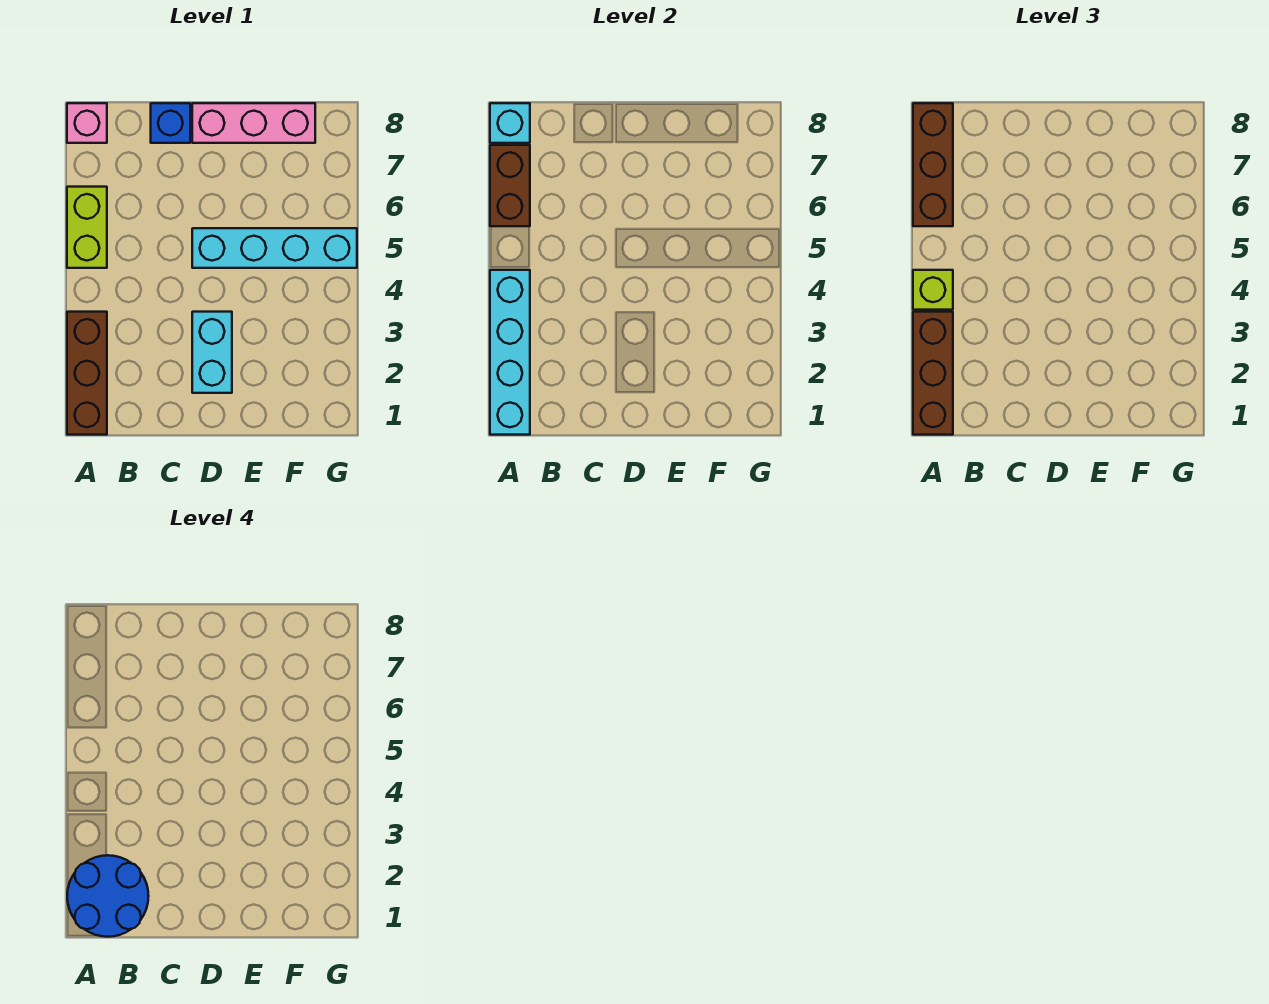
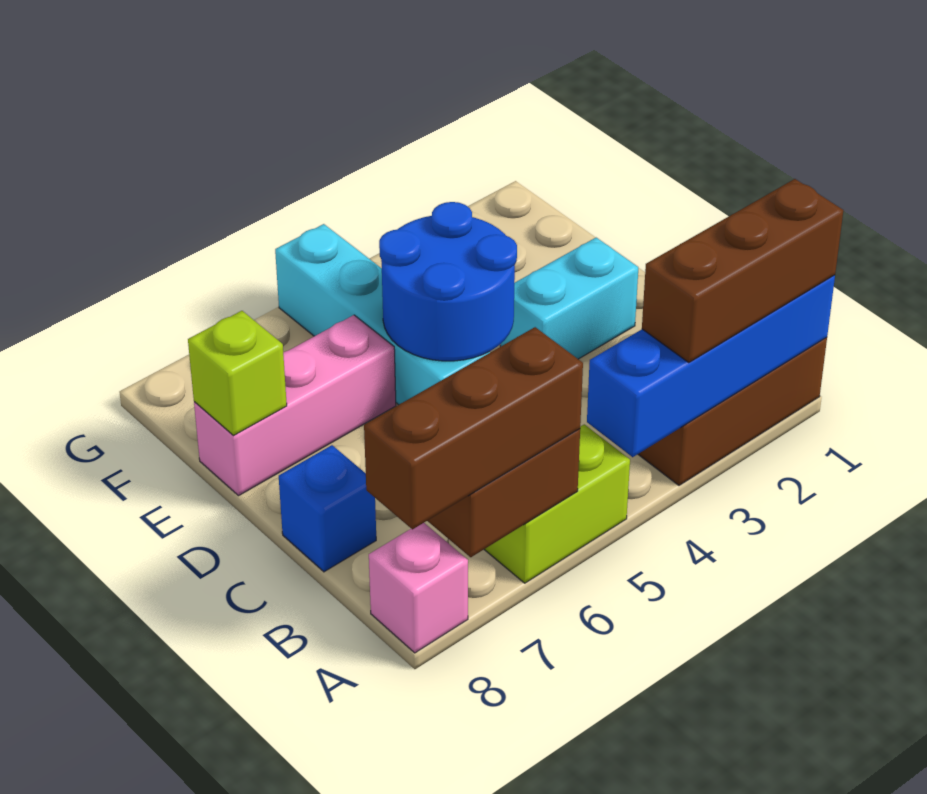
cyan 1x4 brick [490,270,530,435] -> blue 1x4 brick [587,275,835,457]
blue 2x2 round brick [67,855,149,937] -> blue 2x2 round brick moved to [379,202,517,361]
lime 1x1 brick [913,270,953,310] -> lime 1x1 brick moved to [188,311,287,436]
cyan 1x1 brick [490,103,530,143] -> none
pink 1x3 brick [192,103,315,143] -> pink 1x3 brick turned to [194,315,396,496]

